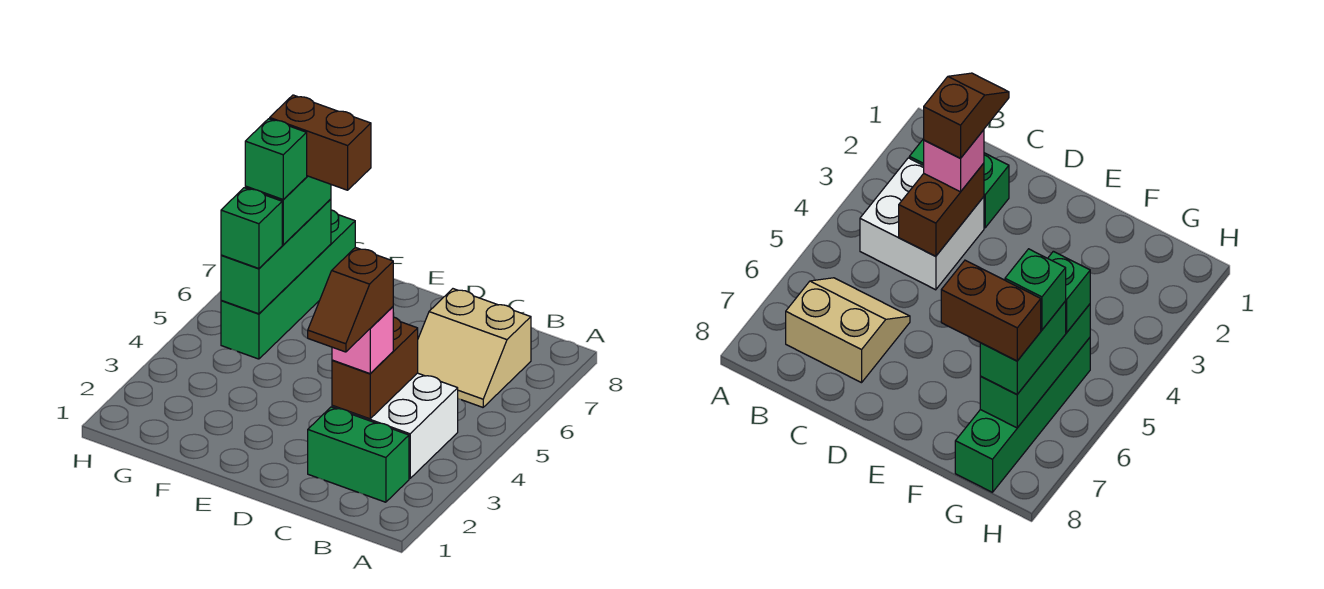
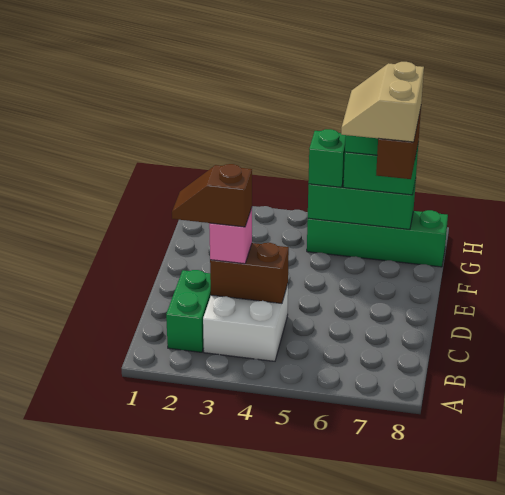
tan 2x2 slope [418,289,531,407] -> tan 2x2 slope moved to [341,62,424,142]

